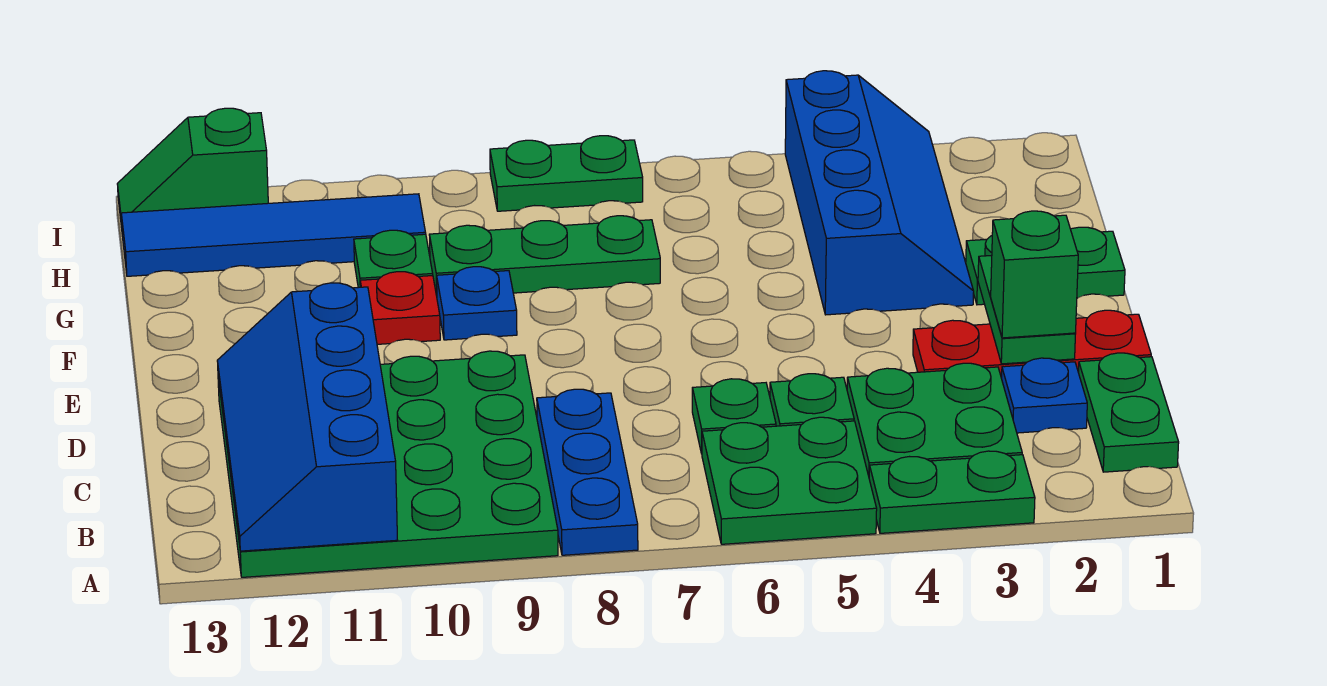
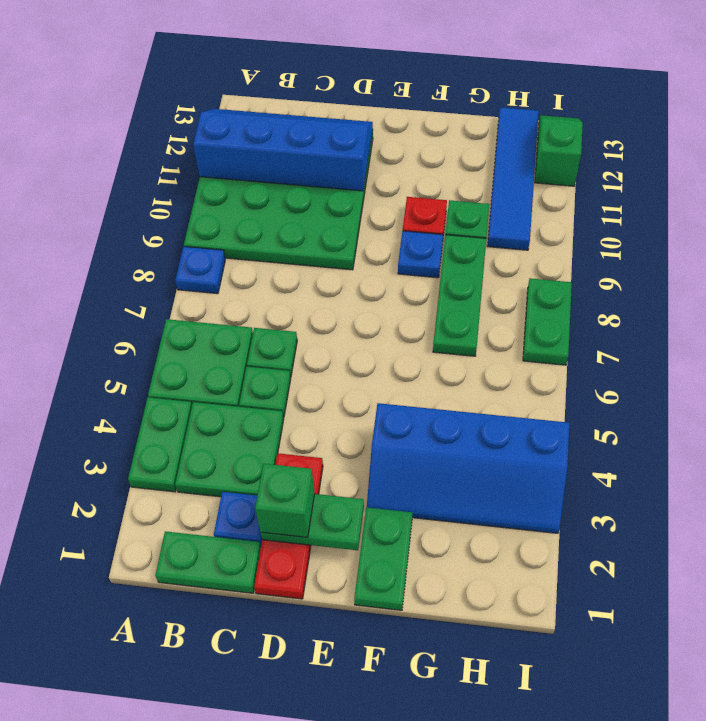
blue 1x3 plate [537,389,638,555] -> blue 1x1 plate [175,247,225,294]

